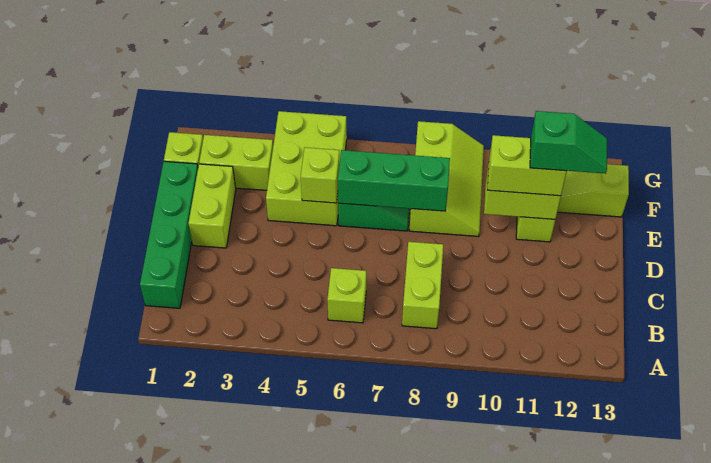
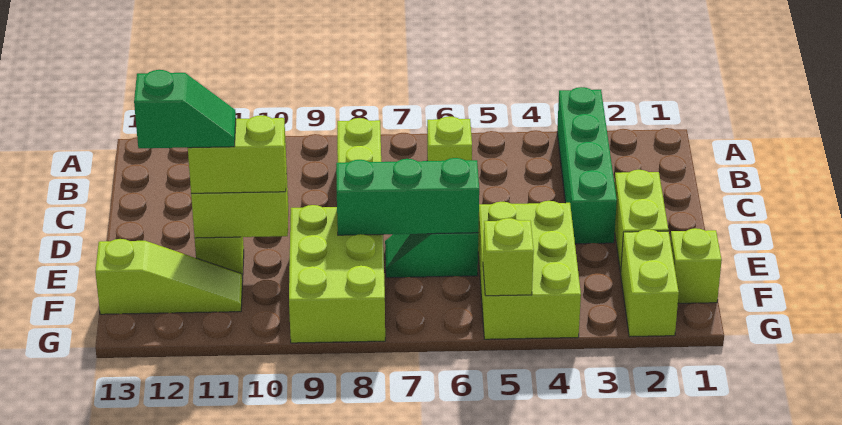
green 1x4 brick [140,161,198,308] -> green 1x4 brick moved to [557,87,617,244]
lime 1x1 brick [301,147,340,203] -> lime 1x1 brick moved to [483,218,534,296]
lime 2x3 slope [410,121,484,237] -> lime 2x3 brick [289,205,385,343]
green 1x2 slope [530,111,607,174] -> green 1x2 slope turned to [134,70,236,148]
lime 1x2 brick [199,135,273,190] -> lime 1x2 brick turned to [621,229,679,337]

